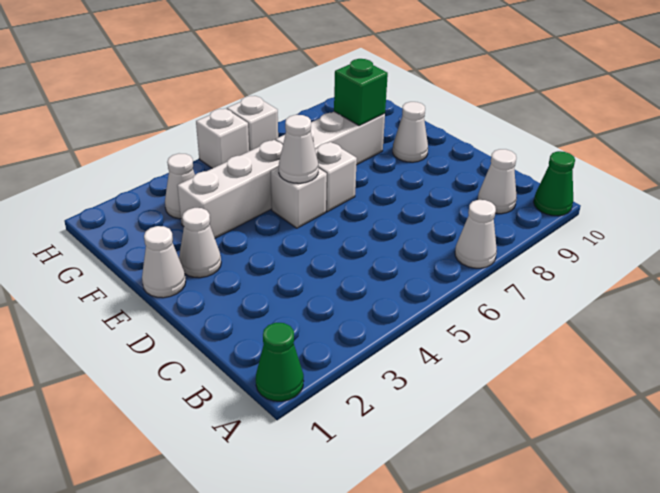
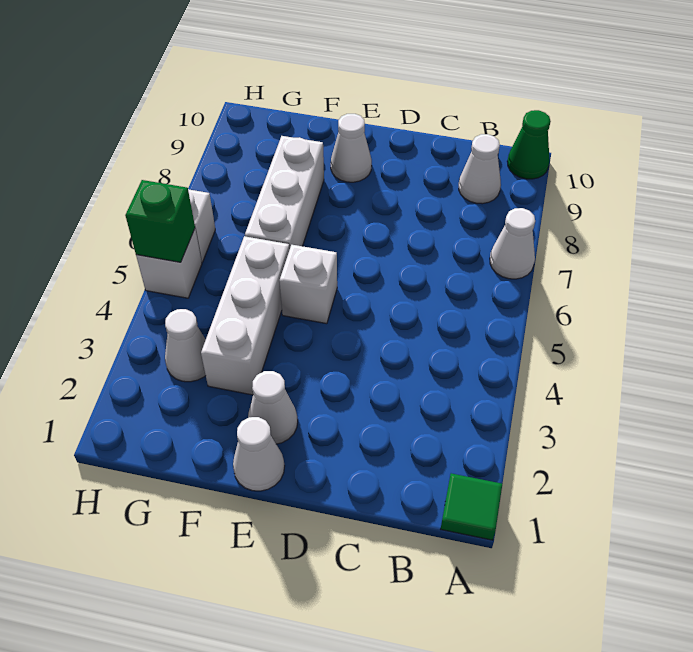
green 1x1 cone [256,323,304,401] -> green 1x1 tile [441,473,502,540]
white 1x1 cone [279,115,318,183] -> none
white 1x1 brick [315,142,357,212] -> none
green 1x1 brick [334,59,388,126] -> green 1x1 brick moved to [125,180,195,262]

